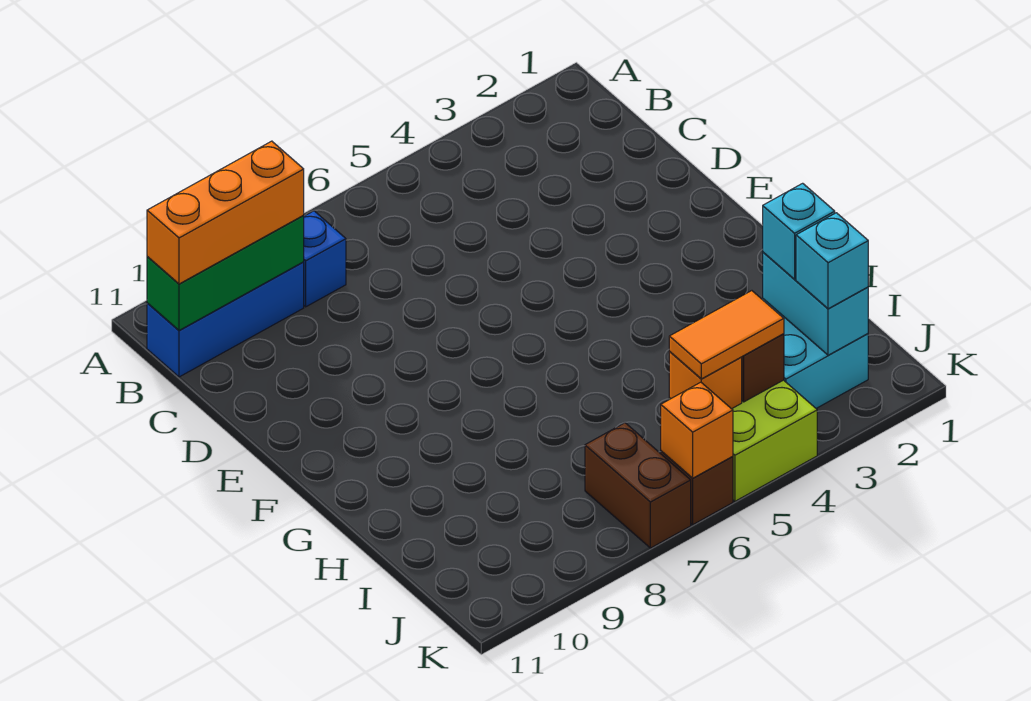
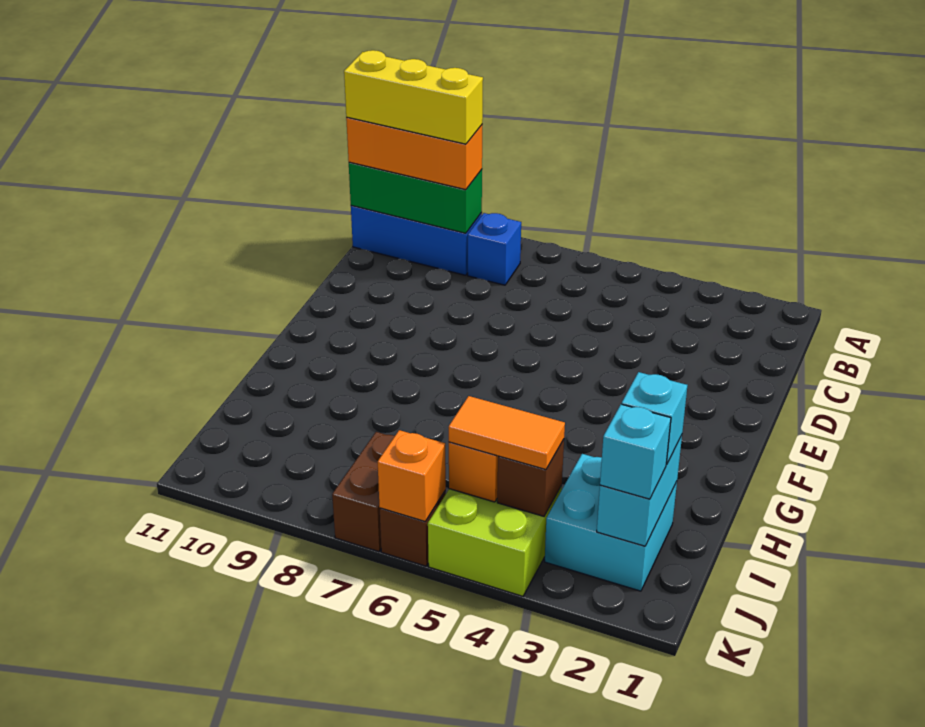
none -> yellow 1x3 brick [344,50,483,144]

